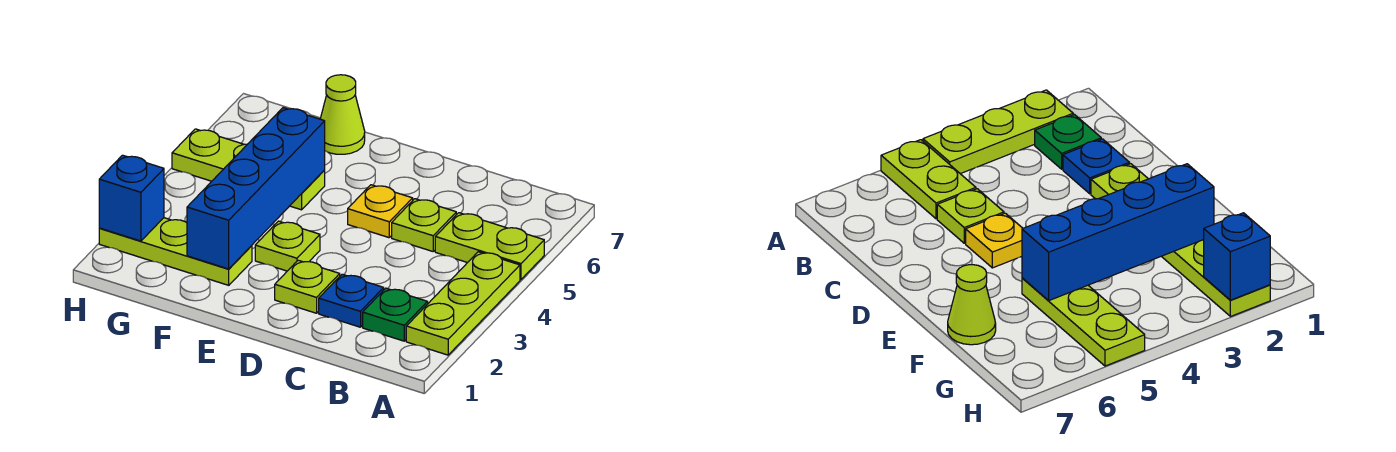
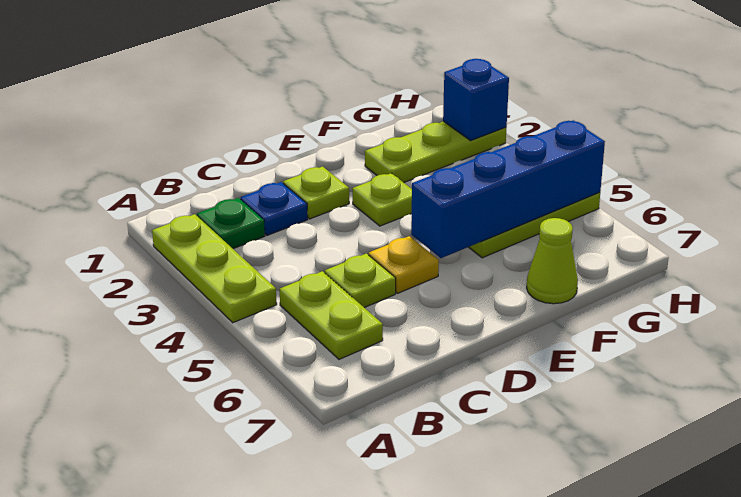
lime 1x2 plate [435,213,544,279] -> lime 1x2 plate turned to [280,271,383,359]
blue 1x4 brick [187,108,325,269] -> blue 1x4 brick turned to [411,120,605,258]

